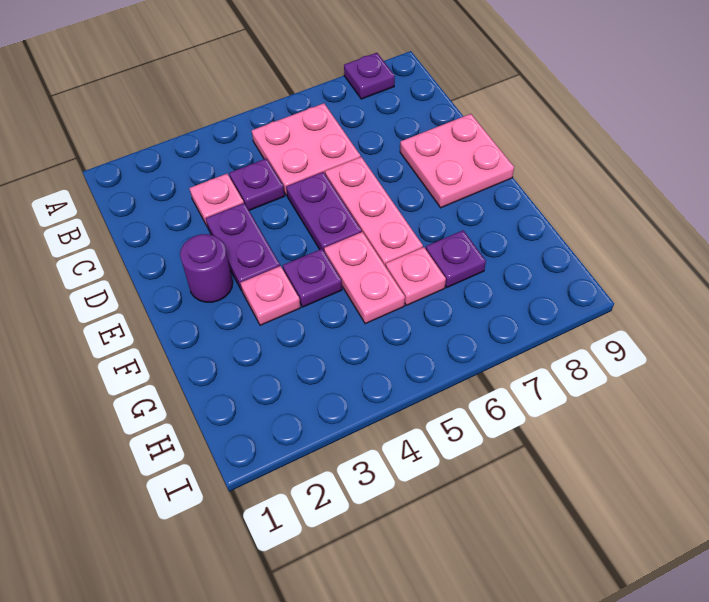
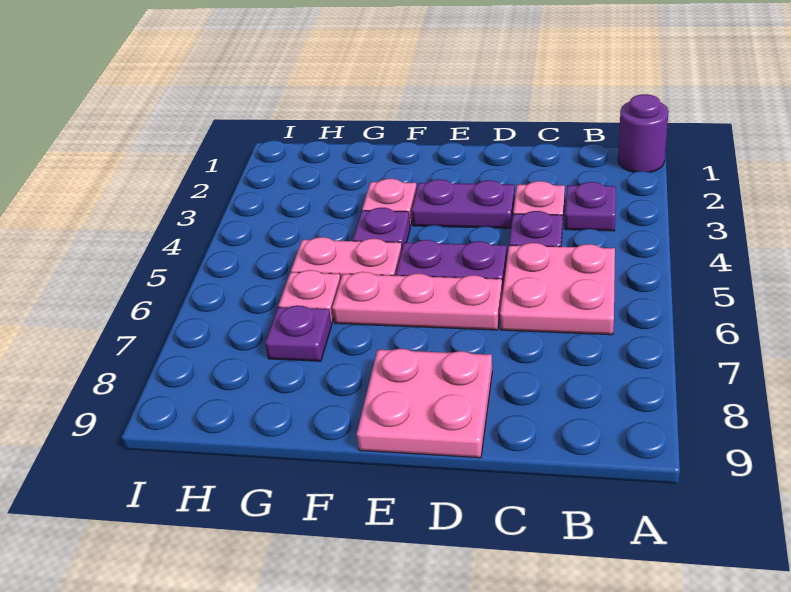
purple 1x1 plate [344,53,395,99] -> purple 1x1 plate moved to [565,182,616,231]
purple 1x1 round brick [180,234,233,302] -> purple 1x1 round brick moved to [618,94,669,172]

